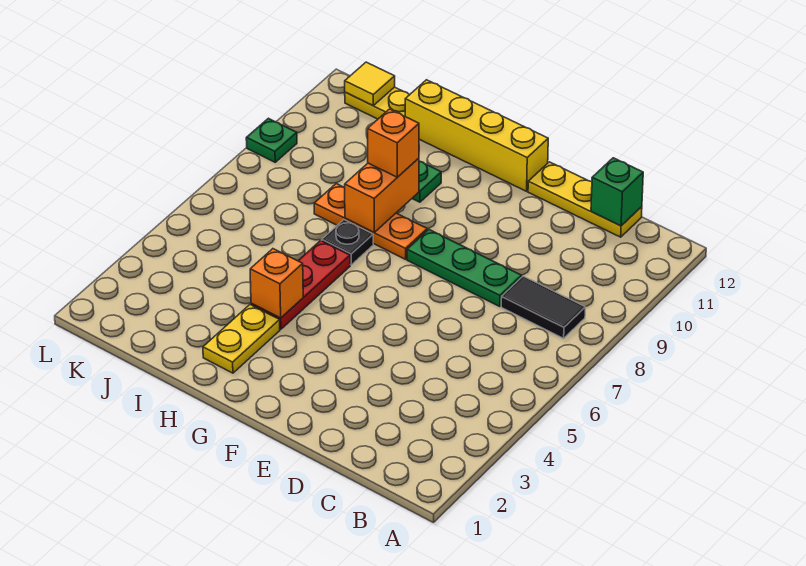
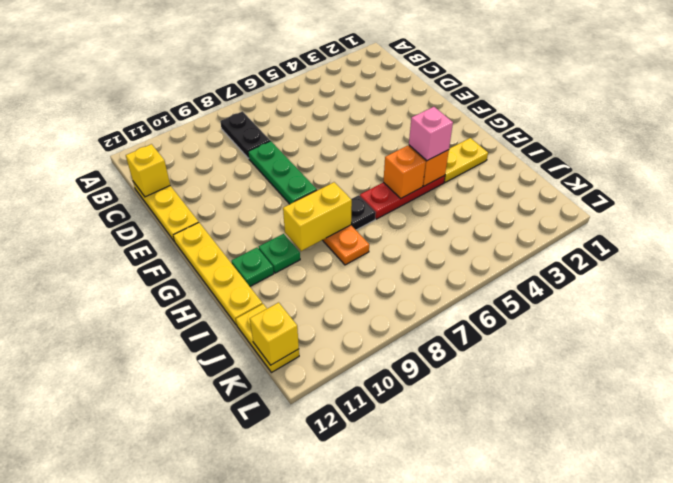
black 1x2 tile [501,276,585,338] -> black 1x2 plate [220,111,270,158]
green 1x1 brick [591,158,643,226] -> yellow 1x1 brick [126,144,170,197]
yellow 1x4 brick [405,80,548,191] -> yellow 1x4 plate [173,223,262,325]
none -> pink 1x1 brick [409,107,453,161]
orange 1x2 brick [345,158,419,232] -> yellow 1x2 brick [283,182,352,251]
orange 1x1 brick [368,109,419,177] -> orange 1x1 brick moved to [383,146,426,199]
yellow 1x1 tile [345,62,395,105] -> yellow 1x1 brick [250,302,299,365]
green 1x1 plate [246,118,297,162] -> green 1x1 plate moved to [231,248,274,286]

